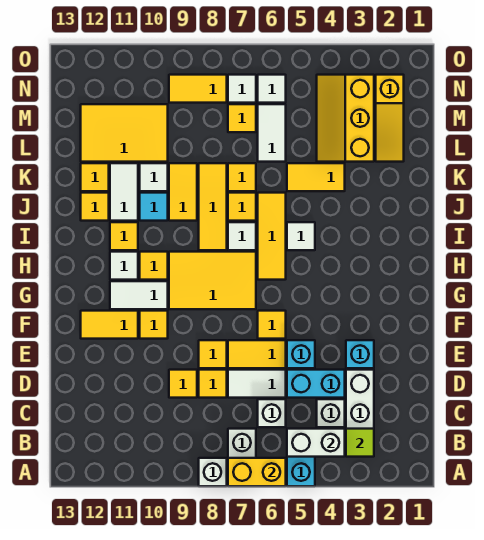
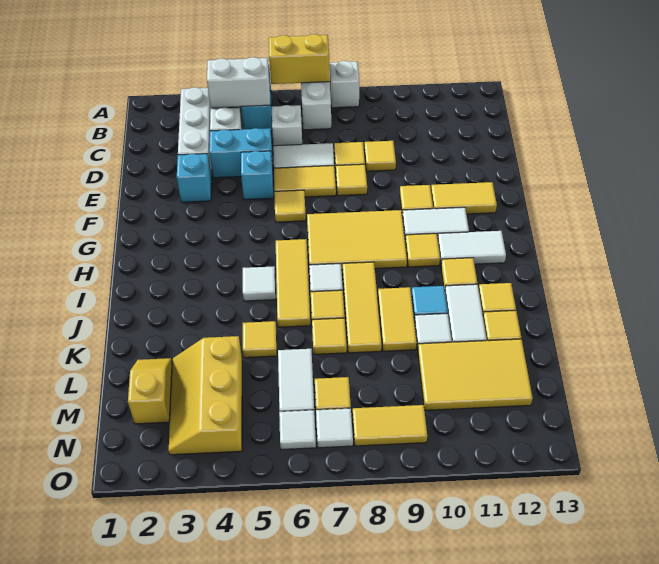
lime 1x1 tile [346,429,374,457] -> none
white 1x1 tile [110,252,138,280] -> white 1x2 tile [438,231,506,264]
yellow 1x2 tile [287,163,345,191] -> yellow 1x1 tile [243,321,277,358]
yellow 1x3 slope [376,75,404,162] -> yellow 1x2 slope [128,358,172,424]
yellow 2x3 slope [317,75,374,162] -> yellow 2x3 slope turned to [169,336,242,455]

